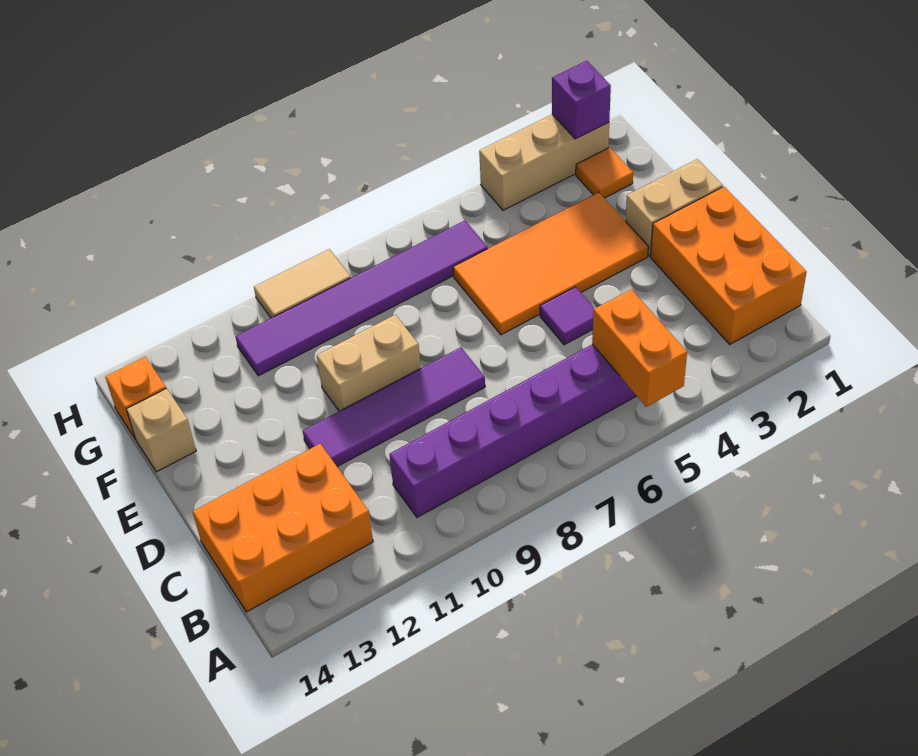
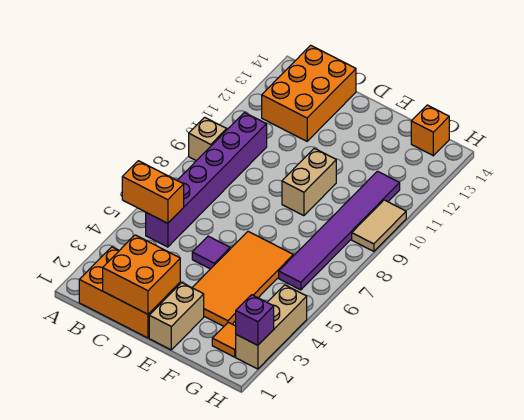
none -> orange 2x2 brick [103,235,180,314]
purple 1x4 tile [303,347,485,467] -> none
tan 1x1 brick [126,388,196,472] -> tan 1x1 brick moved to [189,117,227,161]

